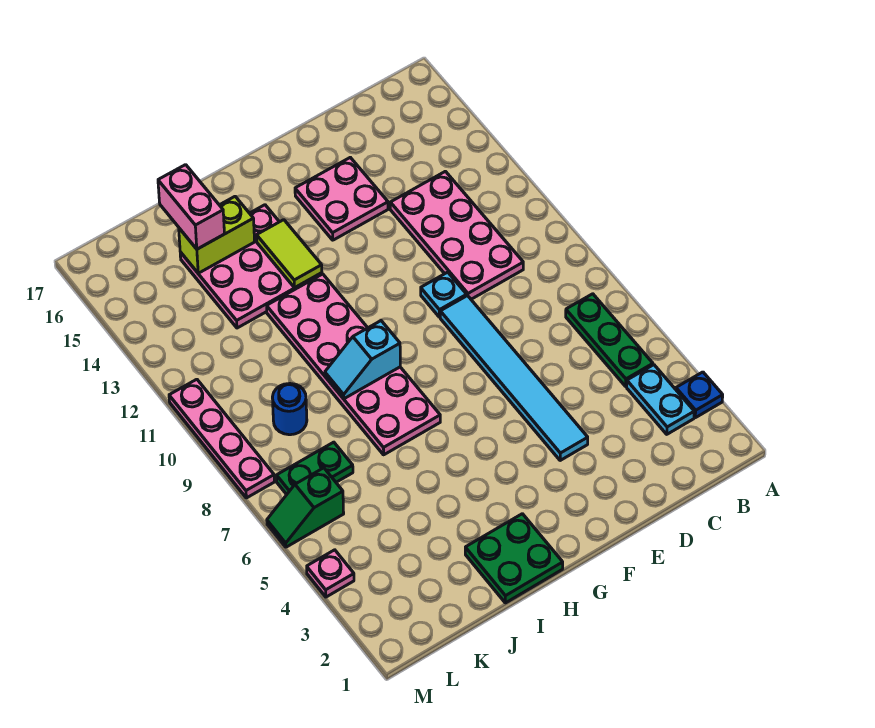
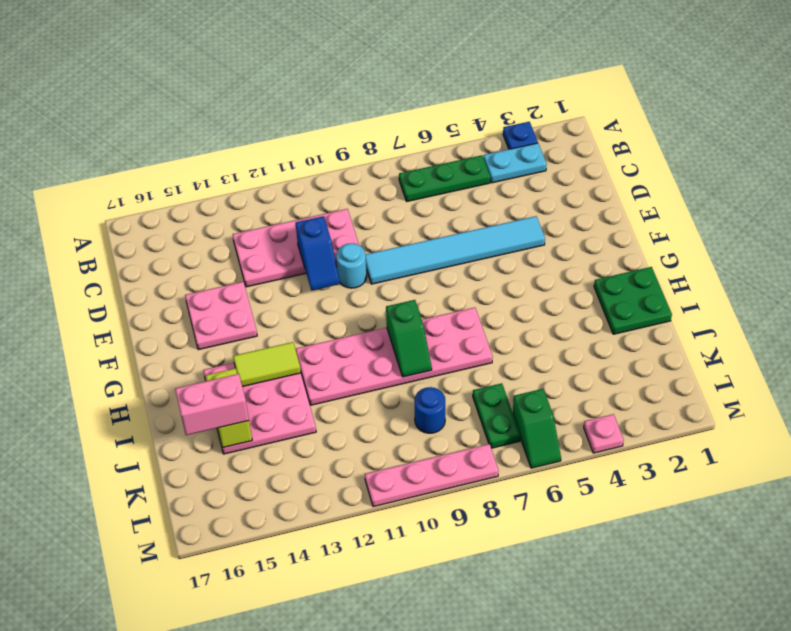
none -> blue 1x2 slope [296,216,340,290]
cyan 1x1 plate [421,272,467,317] -> cyan 1x1 round brick [336,243,367,288]
cyan 1x2 slope [325,321,400,399] -> green 1x2 slope [386,300,432,377]

